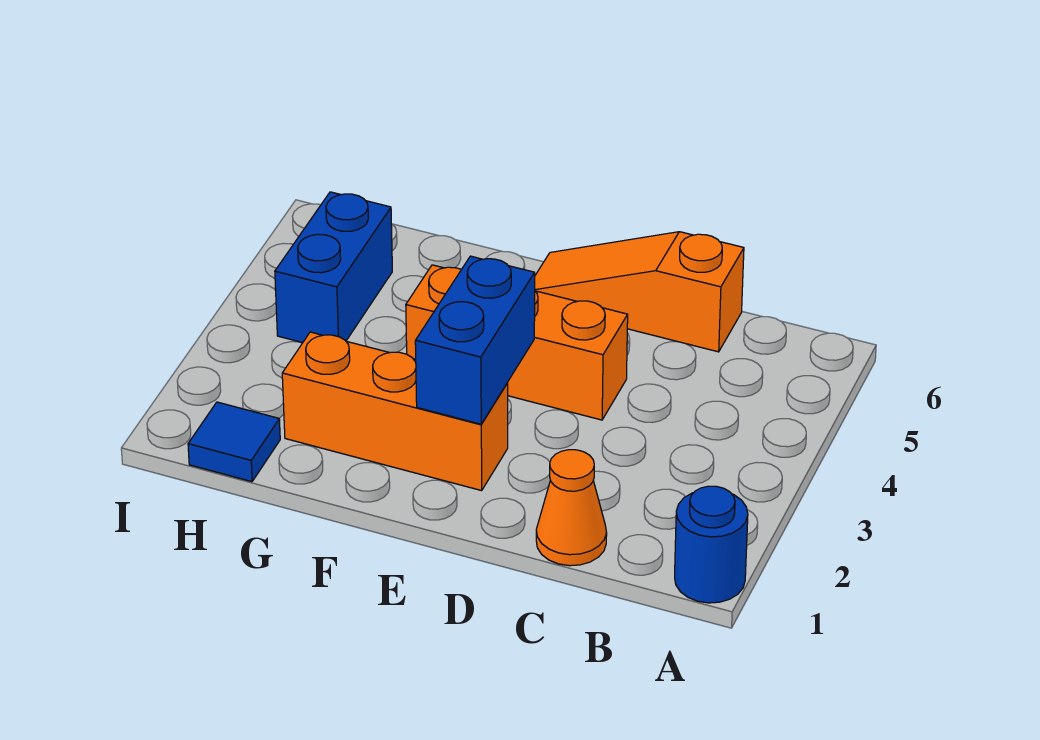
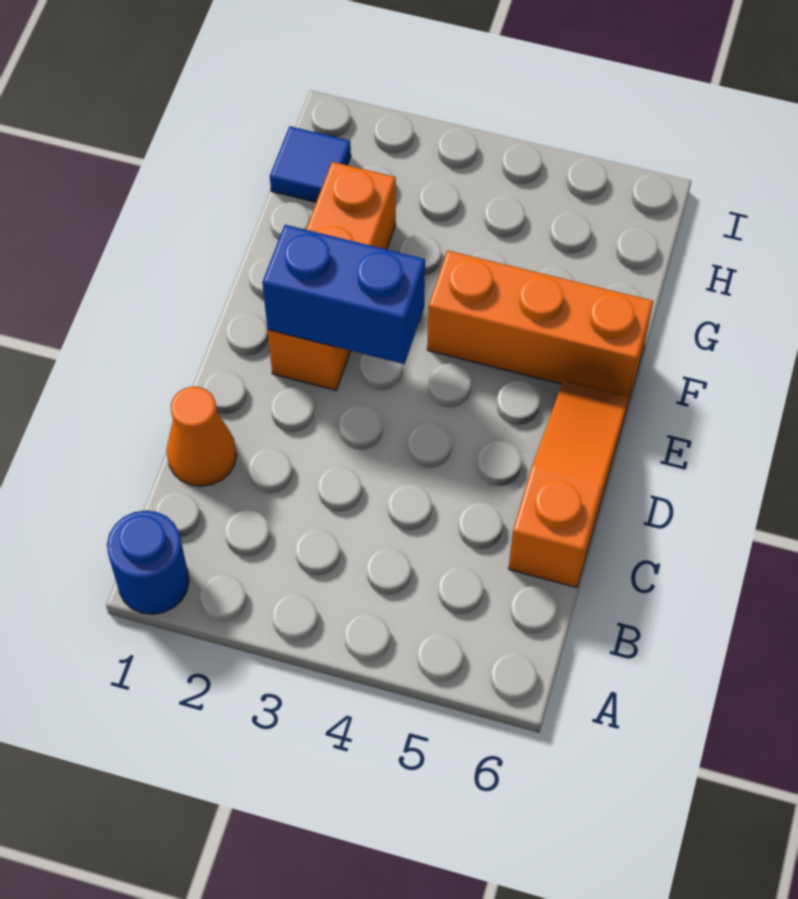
orange 1x3 brick [406,265,628,420] -> orange 1x3 brick turned to [427,250,653,399]
blue 1x2 brick [275,192,392,343] -> none

